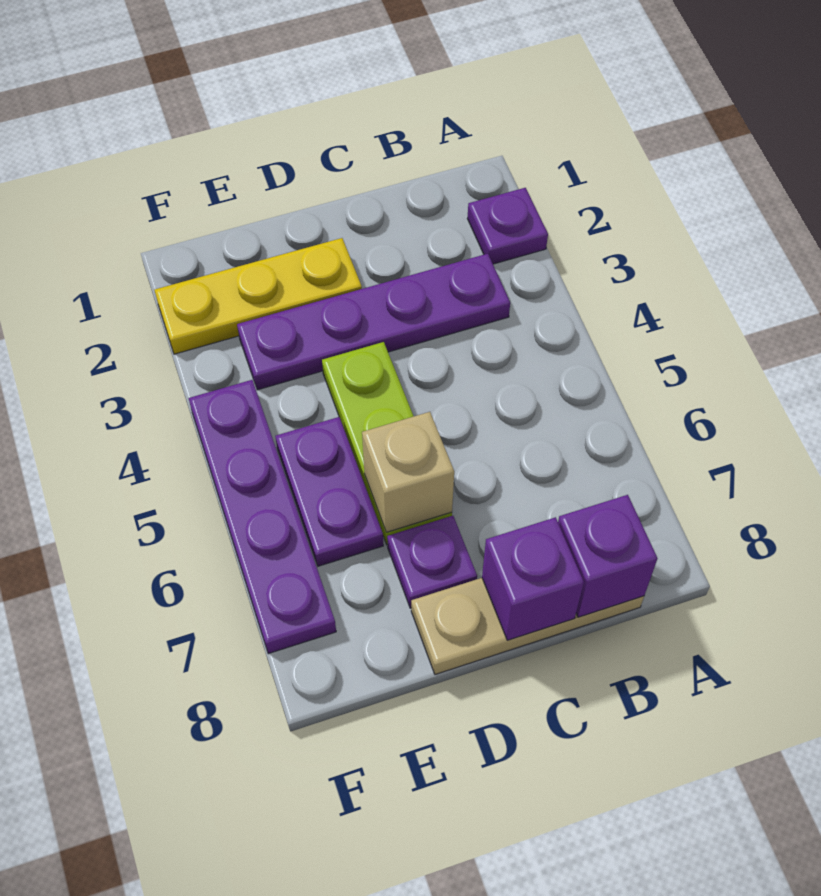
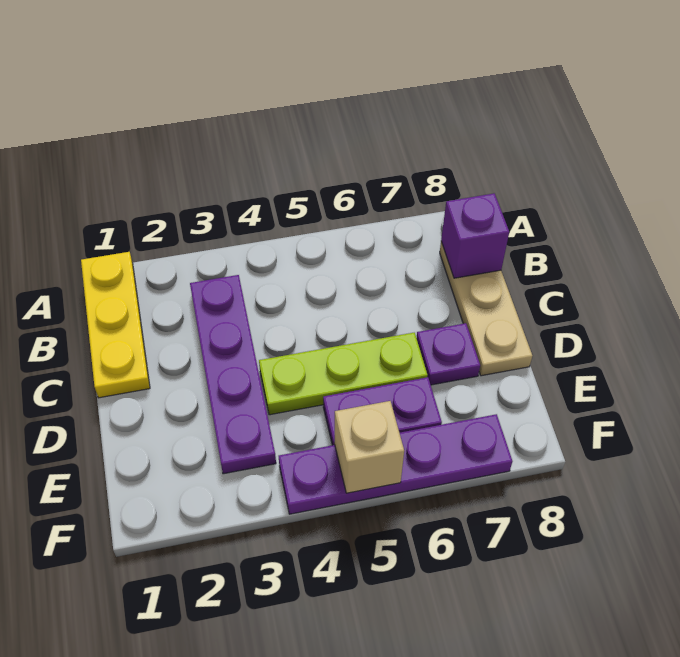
purple 1x1 plate [467,188,548,264] -> none
purple 1x1 brick [482,517,584,640] -> none
yellow 1x3 plate [155,238,362,354] -> yellow 1x3 plate moved to [81,252,150,398]
tan 1x1 brick [362,412,454,532] -> tan 1x1 brick moved to [335,401,404,493]

